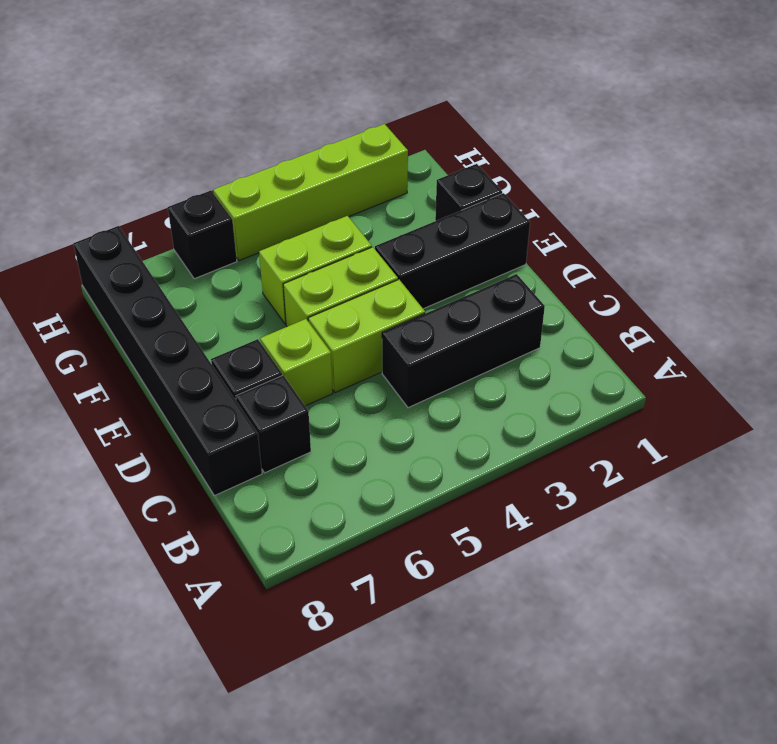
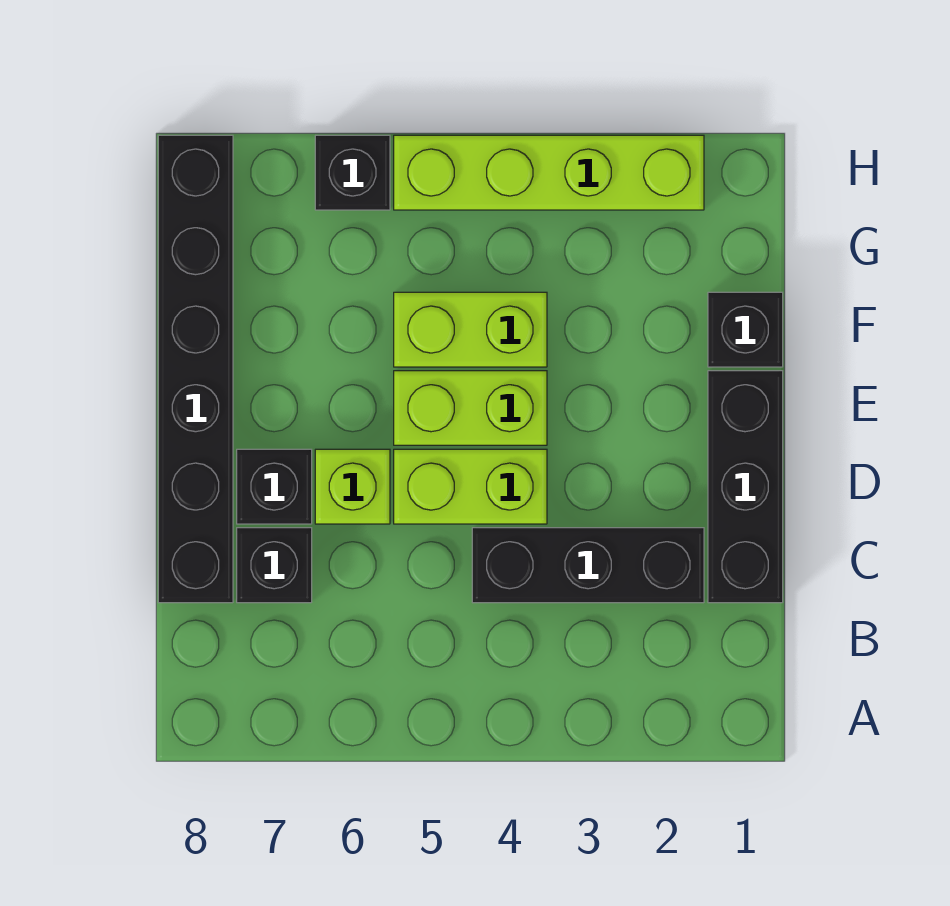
black 1x3 brick [375,193,530,309] -> black 1x3 brick turned to [708,371,783,603]

